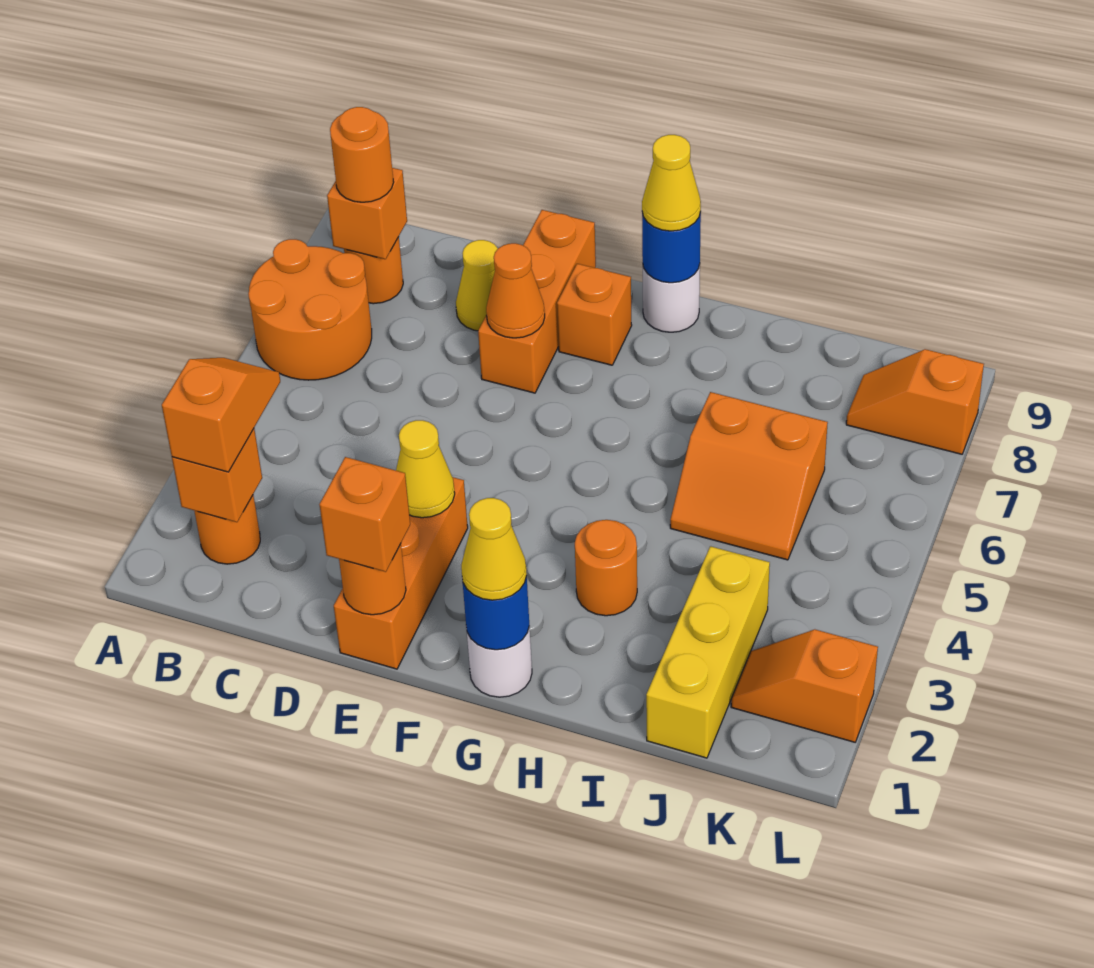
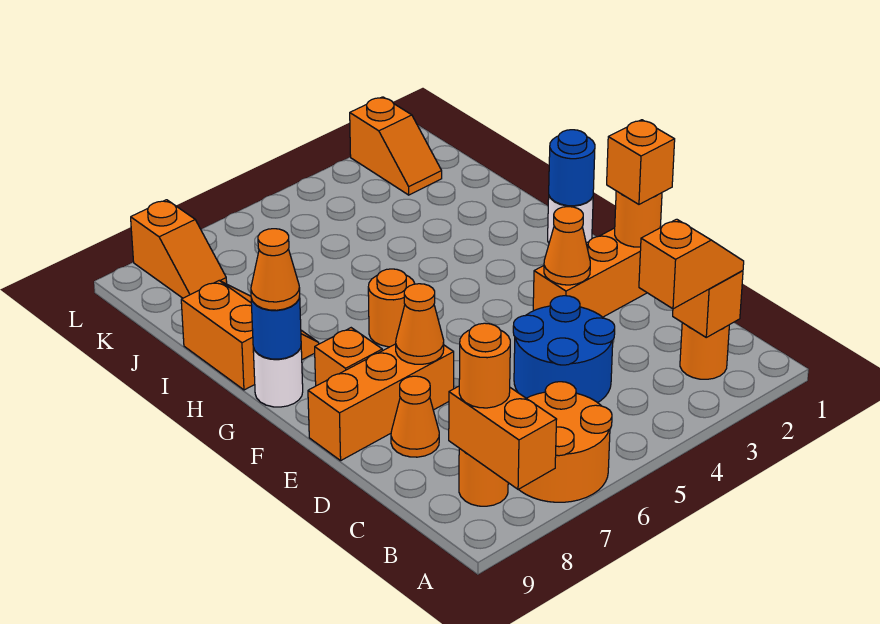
orange 1x2 slope [162,358,280,472] -> orange 1x2 slope turned to [639,219,744,309]
orange 1x1 brick [327,168,407,259] -> orange 1x2 brick [449,386,557,489]
none -> blue 2x2 round brick [513,296,615,403]
yellow 1x1 cone [456,240,498,331] -> orange 1x1 cone [391,376,439,457]
yellow 1x1 cone [396,420,455,518] -> orange 1x1 cone [544,207,590,285]
yellow 1x1 cone [461,498,527,600] -> none
yellow 1x1 cone [642,135,701,231] -> orange 1x1 cone [251,229,300,310]
orange 1x1 round brick [575,520,637,616] -> orange 1x1 round brick moved to [368,269,415,347]
orange 2x2 slope [670,392,828,560] -> orange 2x2 slope moved to [181,281,319,390]
yellow 1x3 brick [646,546,770,758] -> none

